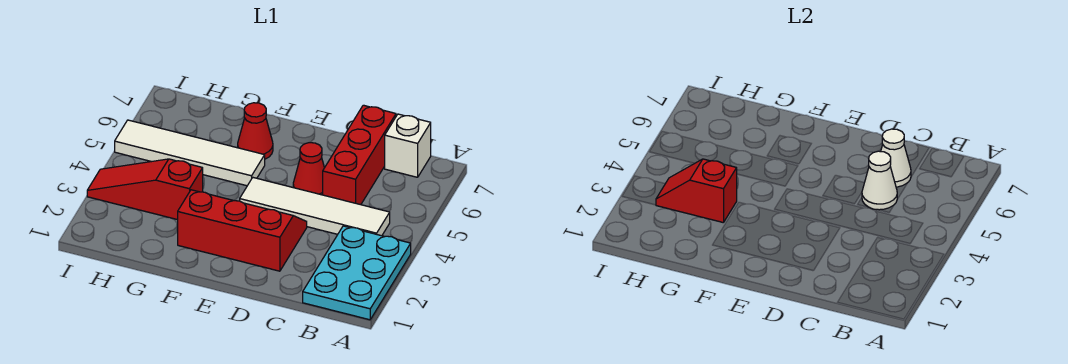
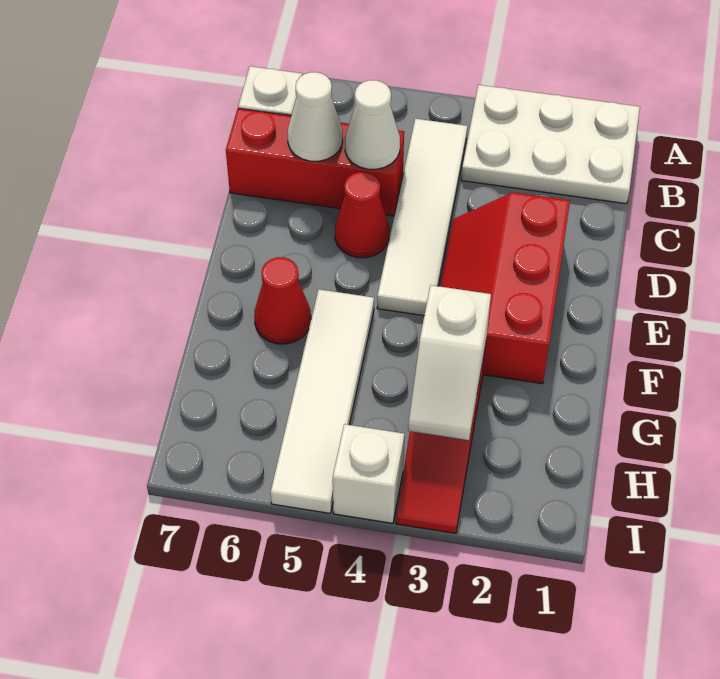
cyan 2x3 plate [303,226,411,320] -> white 2x3 plate [461,85,640,204]
red 1x2 slope [656,159,737,223] -> white 1x2 slope [408,285,491,440]
none -> white 1x1 brick [333,424,404,523]

